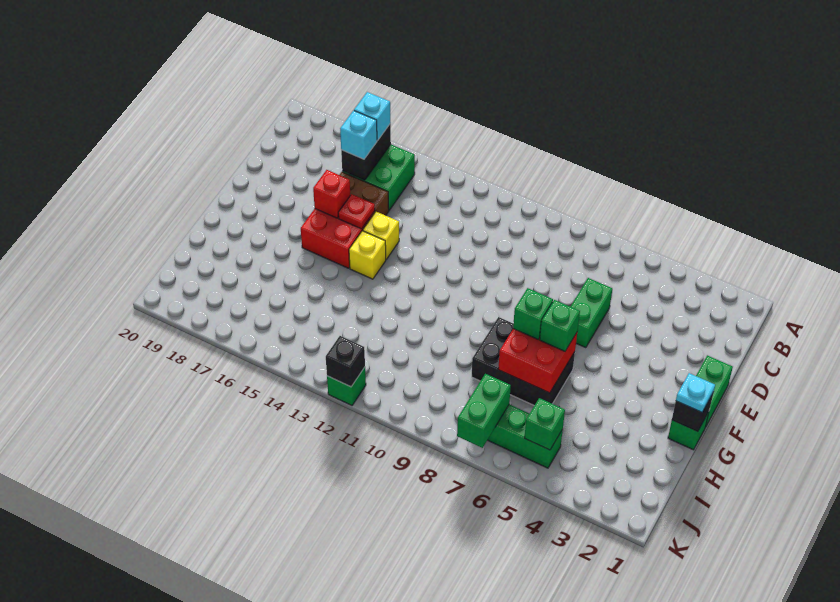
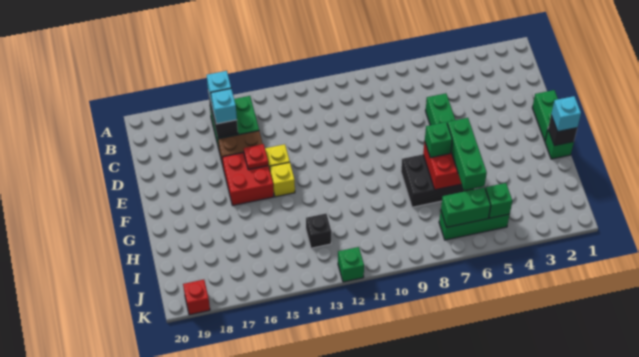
red 1x1 brick [313,170,350,218] -> red 1x1 brick moved to [183,280,210,315]
cyan 1x1 plate [676,373,715,412] -> cyan 1x1 brick [551,96,581,132]
green 1x1 brick [540,300,580,351] -> green 1x3 brick [447,118,487,190]
green 1x2 brick [457,374,511,448] -> green 1x2 brick turned to [441,187,491,227]
black 1x1 brick [326,336,365,387] -> black 1x1 brick moved to [306,214,332,248]

